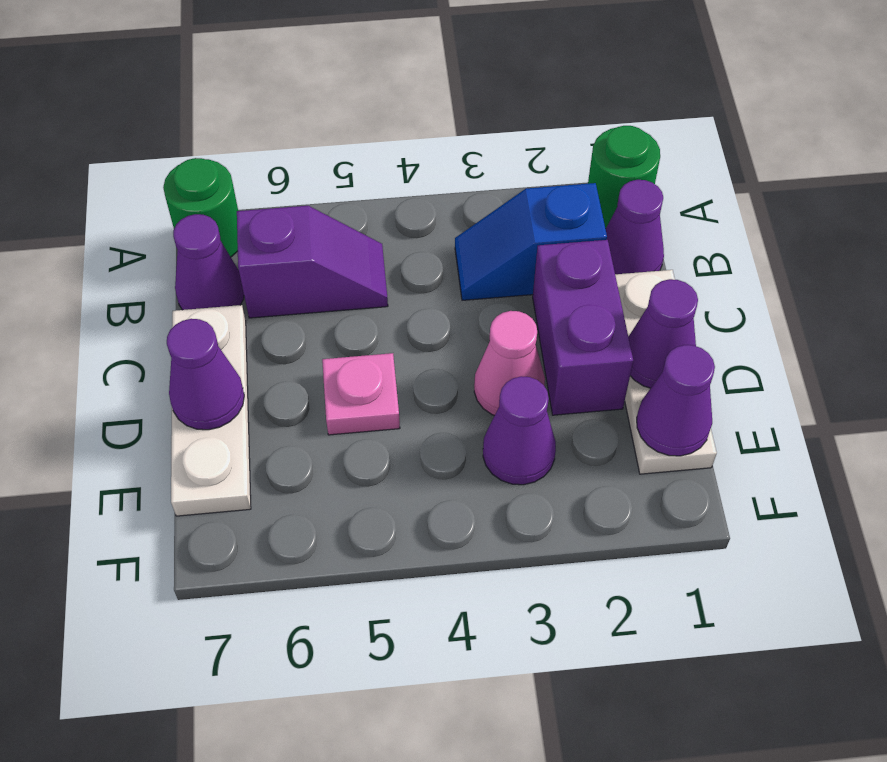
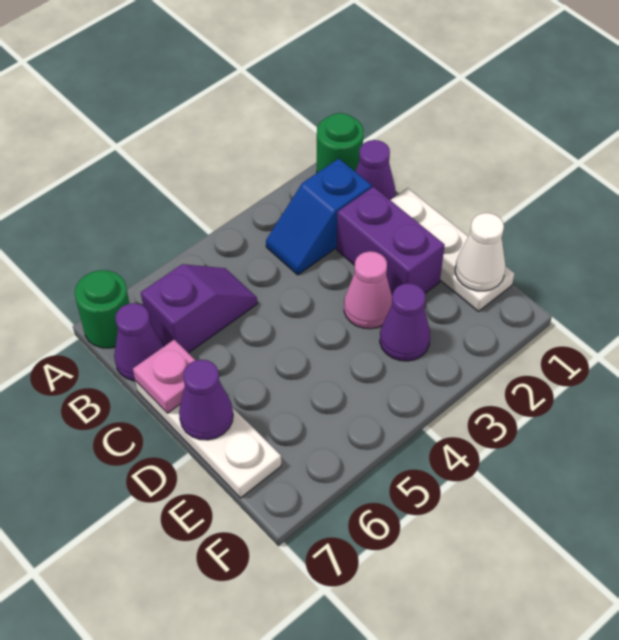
purple 1x1 cone [628,279,698,388] -> none
pink 1x1 plate [322,353,400,435] -> pink 1x1 plate moved to [133,340,195,413]
purple 1x1 cone [637,345,715,456] -> white 1x1 cone [455,213,505,291]

